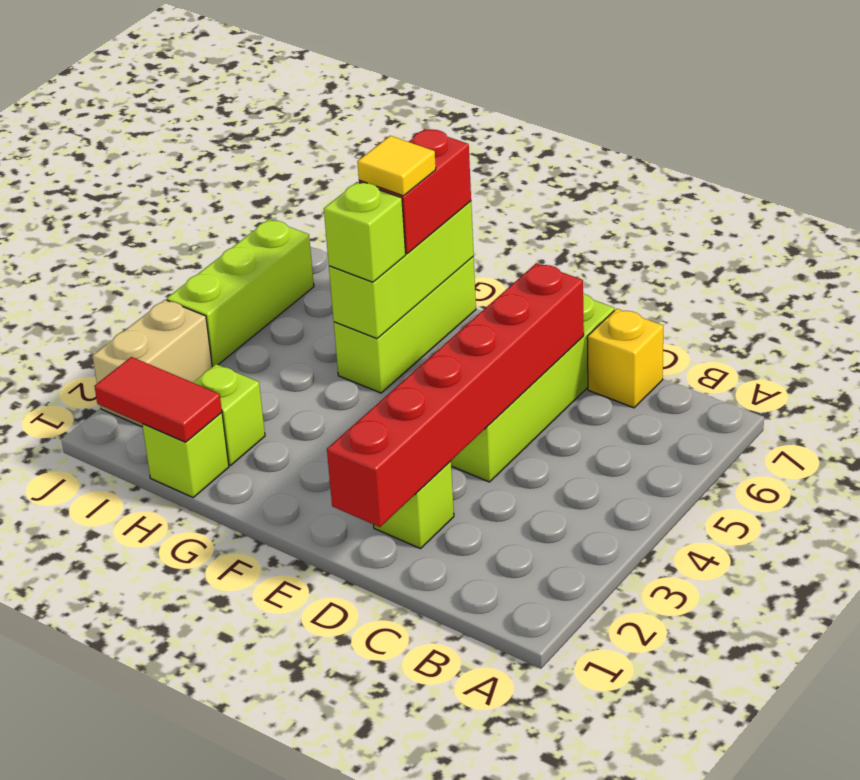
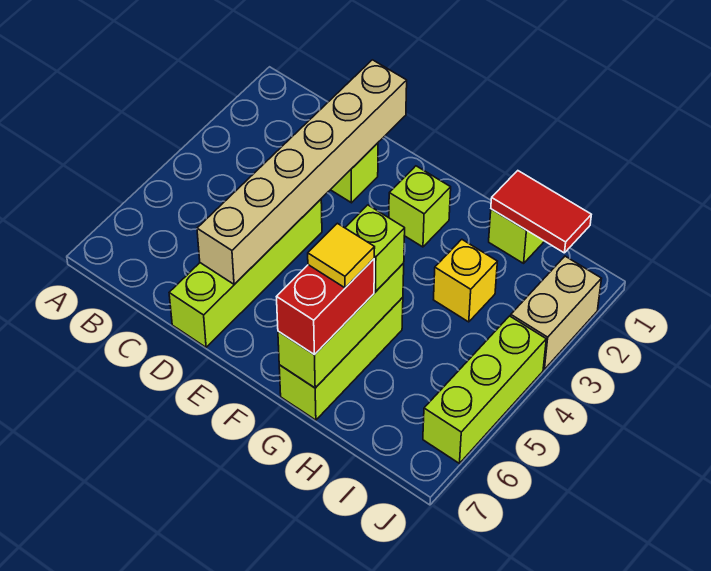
yellow 1x1 brick [587,309,663,408] -> yellow 1x1 brick moved to [434,239,497,322]
red 1x6 brick [327,263,584,527] -> tan 1x6 brick [197,60,407,284]
lime 1x1 brick [193,364,265,466] -> lime 1x1 brick moved to [389,166,451,247]

